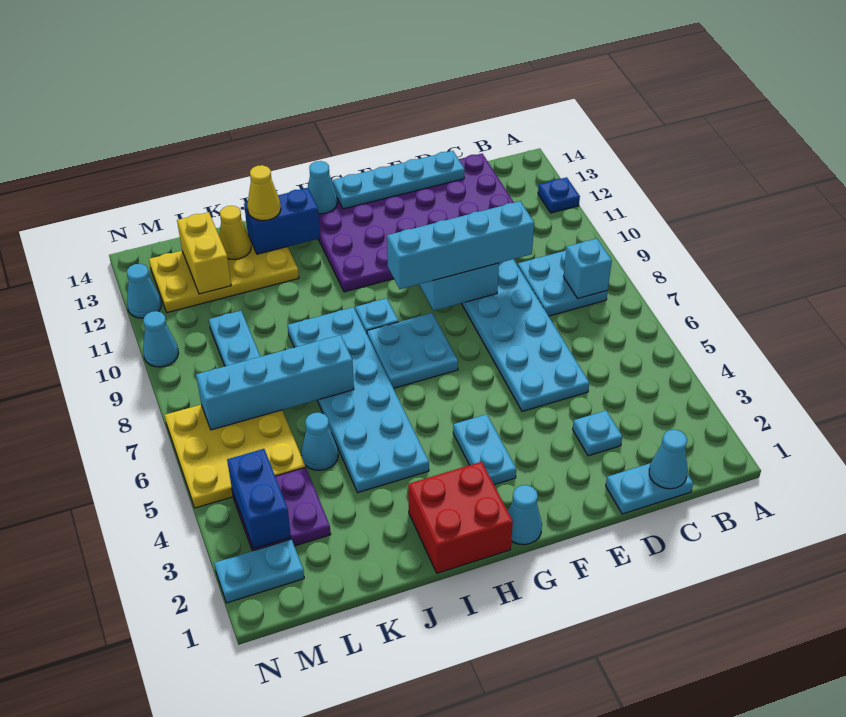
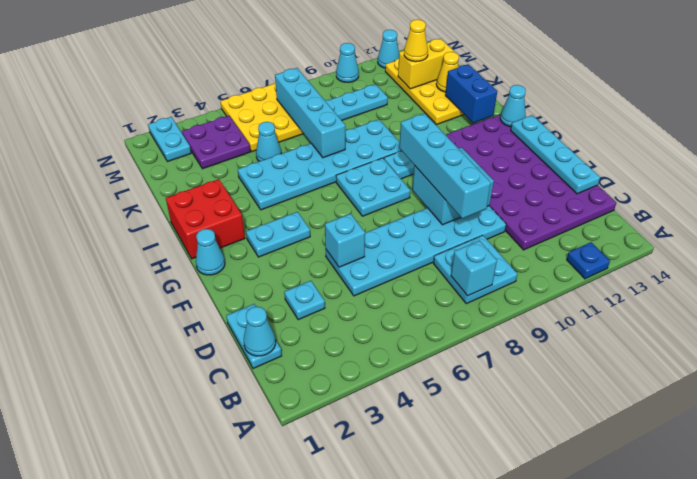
none -> cyan 1x1 brick [325,214,365,267]
yellow 1x1 cone [247,165,281,221] -> yellow 1x1 cone moved to [404,20,428,62]
blue 1x2 brick [227,449,291,549] -> none

